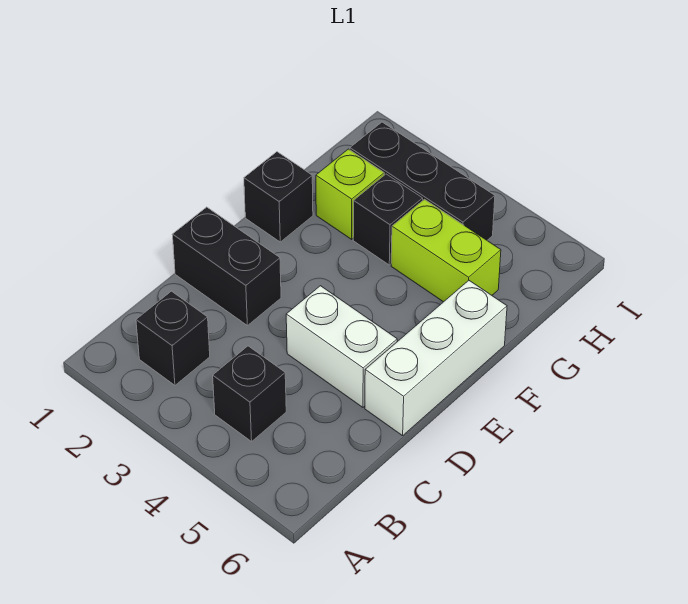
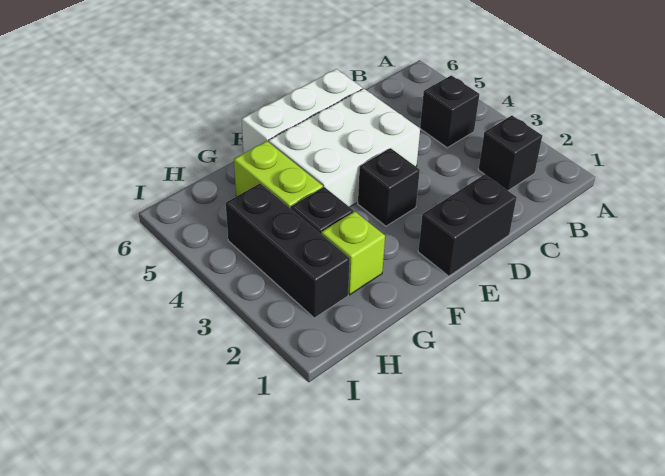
black 1x2 brick [172,207,281,325] -> black 1x2 brick turned to [418,174,517,276]
white 1x2 brick [286,286,397,407] -> white 2x3 brick [269,89,420,207]
black 1x1 brick [244,152,313,242] -> black 1x1 brick moved to [358,148,420,226]

